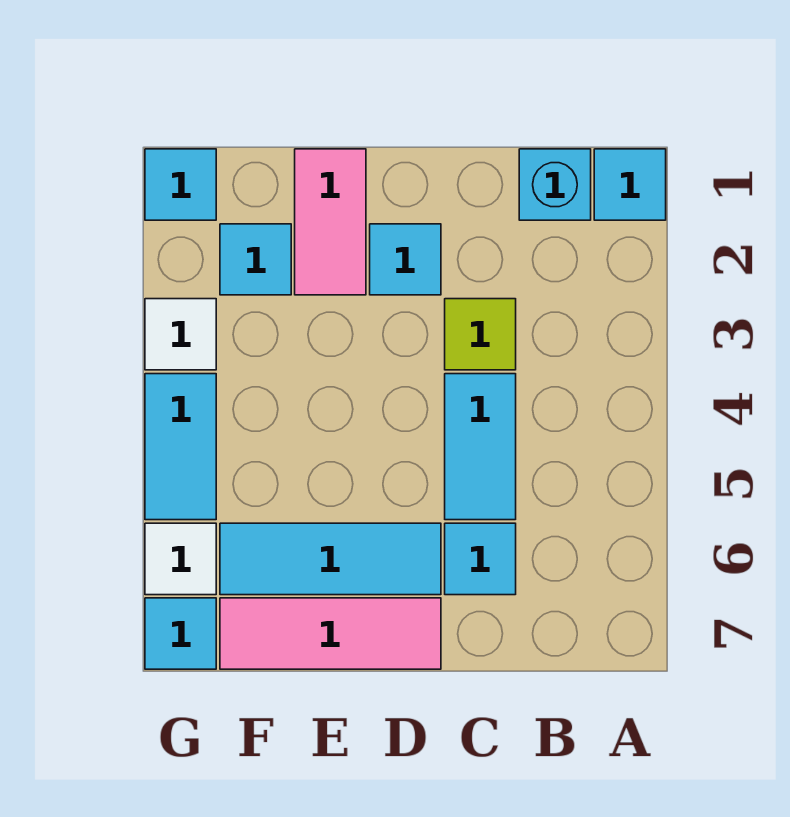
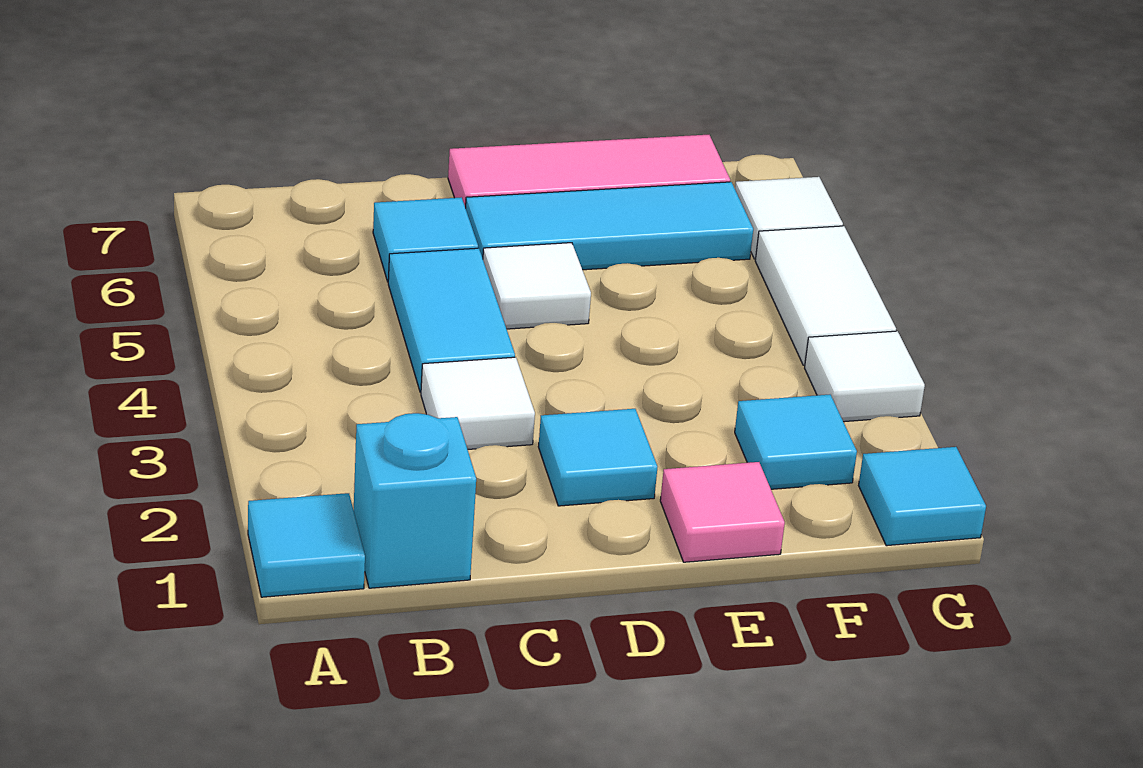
lime 1x1 tile [445,299,516,370] -> white 1x1 tile [421,357,535,449]
none -> white 1x1 tile [483,243,591,329]
pink 1x2 tile [295,149,366,295] -> pink 1x1 tile [660,462,785,562]
cyan 1x2 tile [145,374,216,520] -> white 1x2 tile [755,226,896,365]
cyan 1x1 tile [145,598,216,669] -> none

